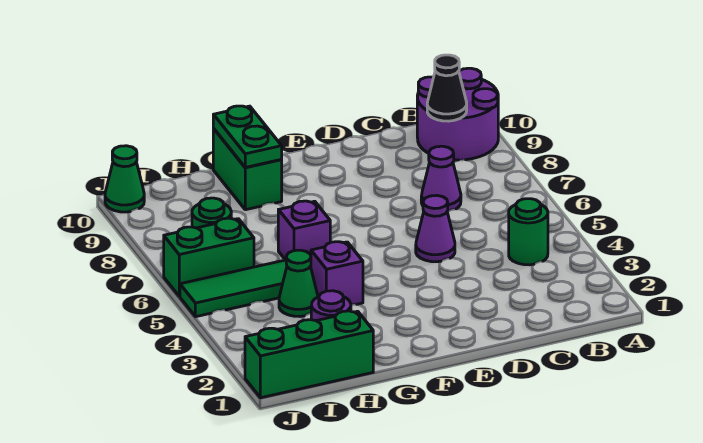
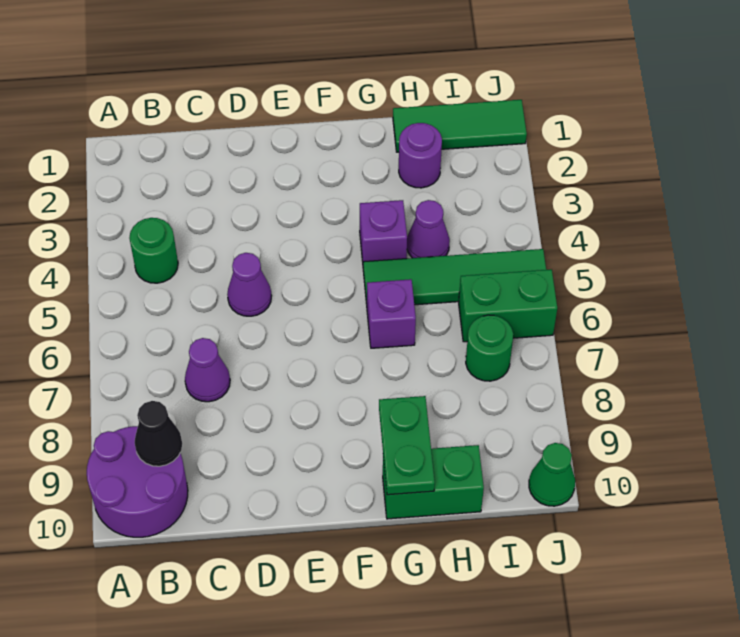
green 1x2 brick [213,129,282,210] -> green 1x2 brick turned to [383,445,484,519]
green 1x3 brick [245,311,373,398] -> green 1x3 tile [393,100,527,152]
green 1x1 cone [279,250,318,317] -> purple 1x1 cone [407,200,450,258]

